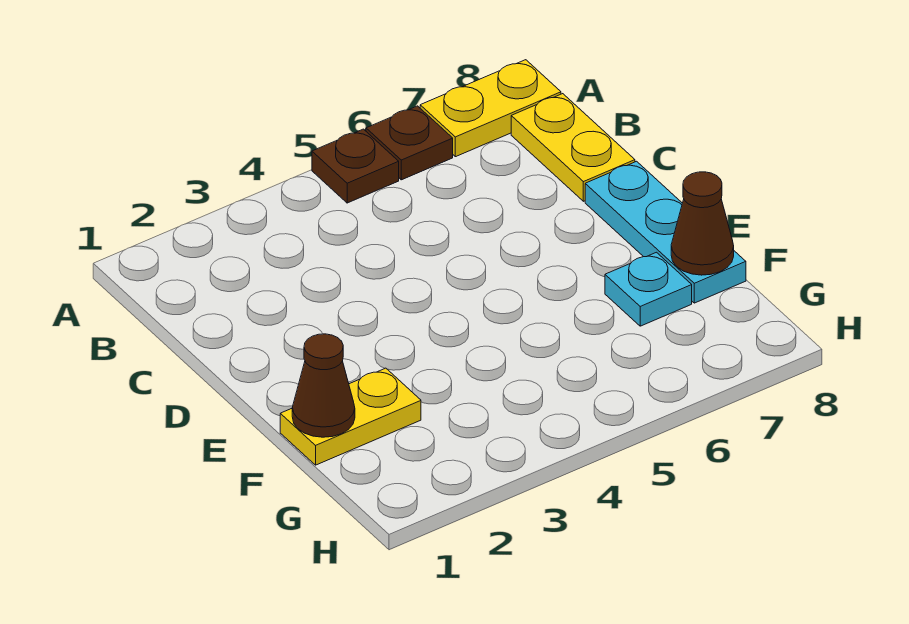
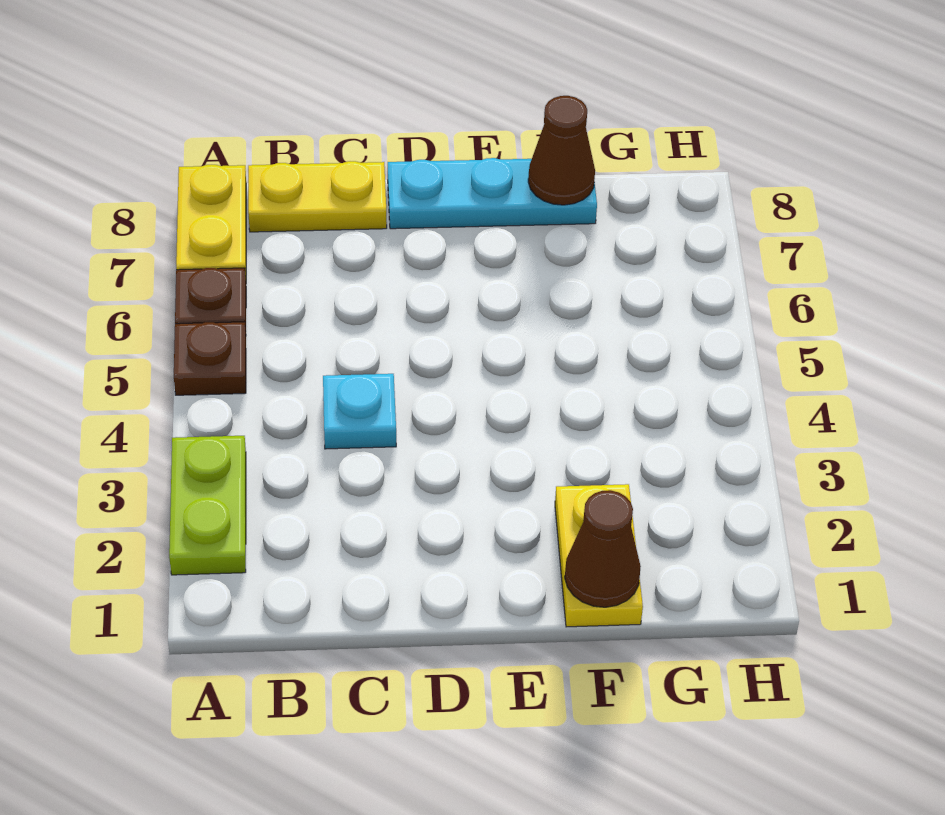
none -> lime 1x2 plate [169,436,246,575]
cyan 1x1 plate [605,252,692,326] -> cyan 1x1 plate moved to [323,374,396,449]

